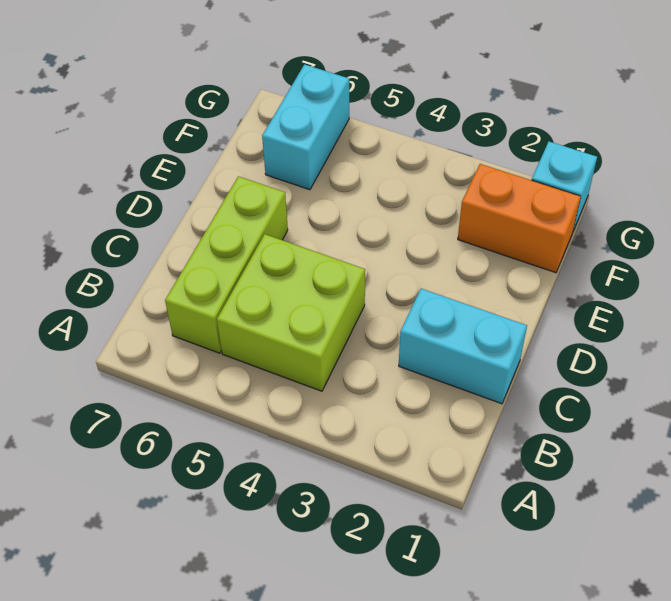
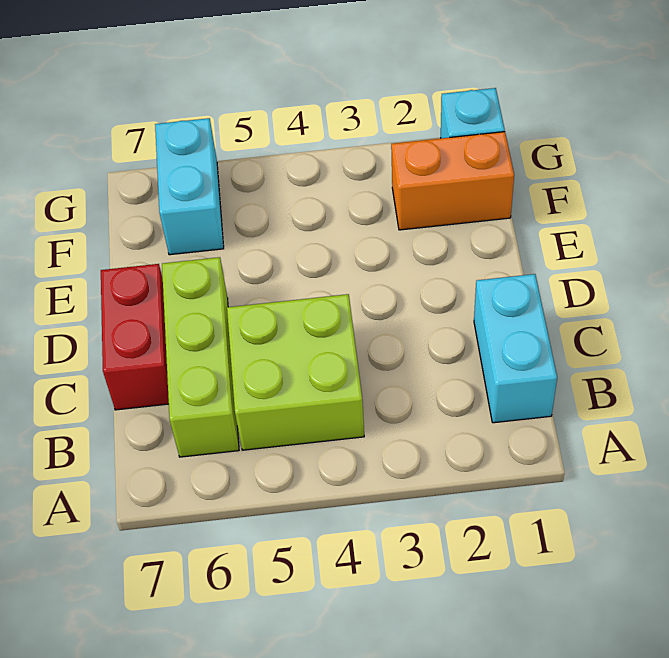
cyan 1x2 brick [399,289,527,404] -> cyan 1x2 brick turned to [474,274,557,423]
none -> red 1x2 brick [101,264,169,410]

